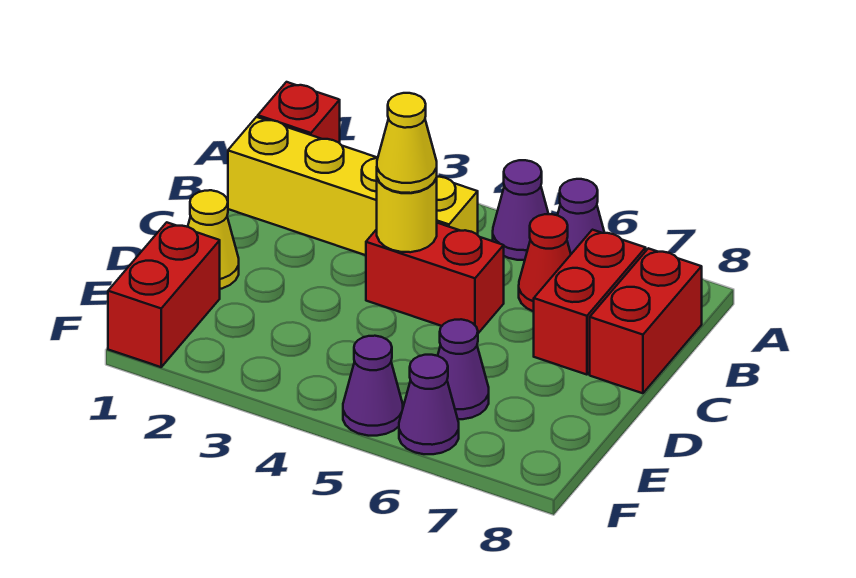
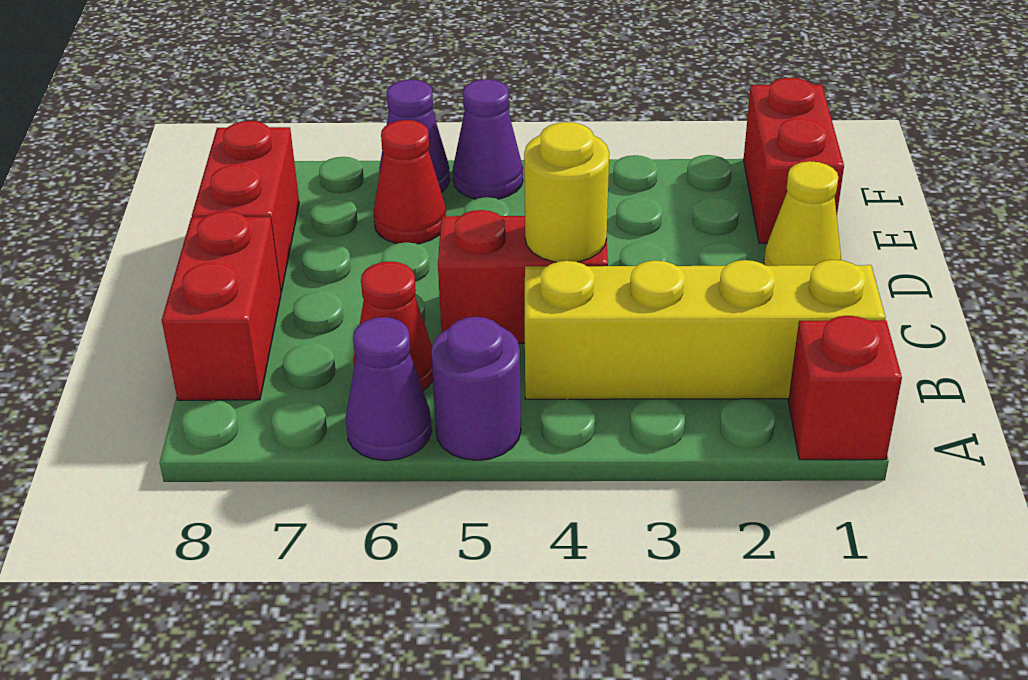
purple 1x1 cone [493,160,548,260] -> purple 1x1 round brick [431,317,521,460]
red 1x2 brick [534,230,646,375] -> red 1x2 brick moved to [192,121,299,292]
yellow 1x1 cone [377,93,437,193] -> none
purple 1x1 cone [438,319,489,419] -> red 1x1 cone [374,120,446,244]

